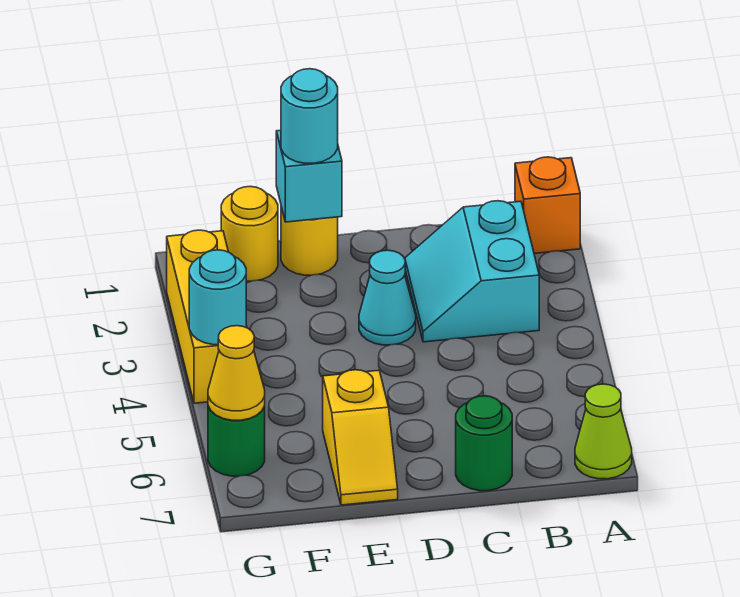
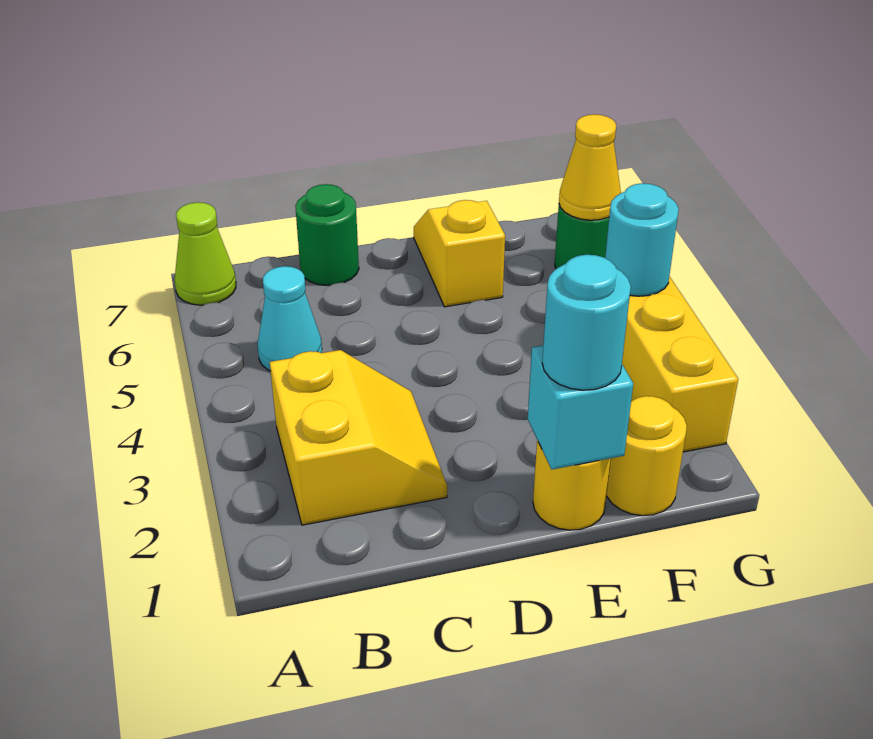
orange 1x1 brick [515,157,580,254] -> none
cyan 2x2 slope [405,201,539,342] -> yellow 2x2 slope [270,350,447,525]
cyan 1x1 cone [359,250,416,345] -> cyan 1x1 cone moved to [258,266,322,371]

